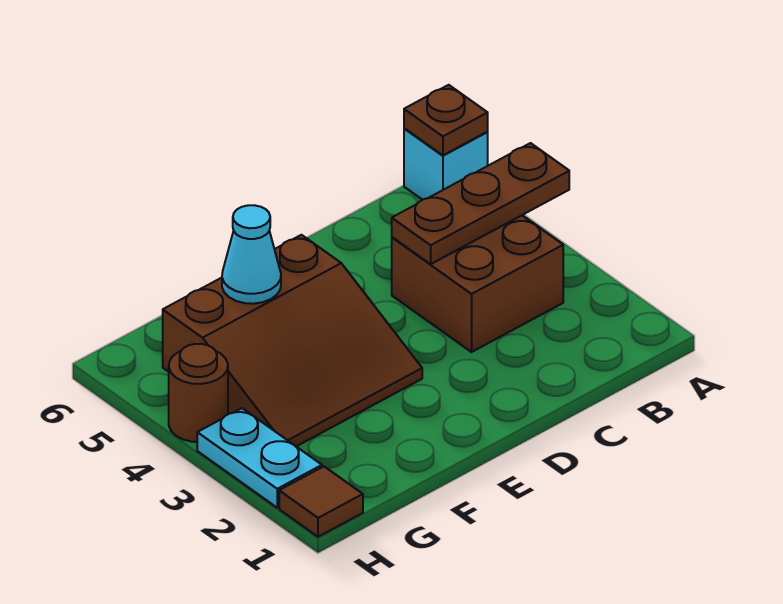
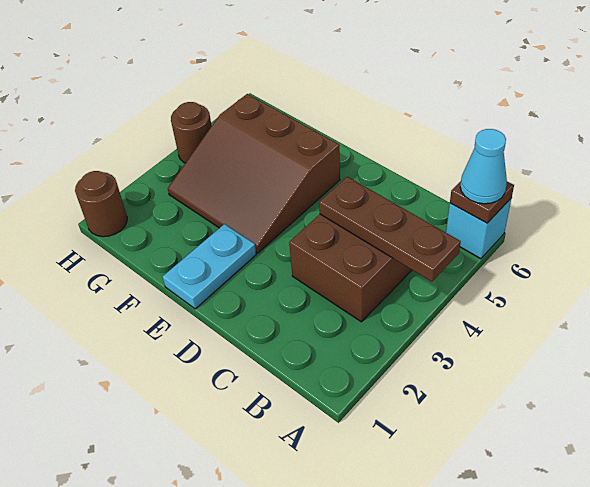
cyan 1x1 cone [222,205,281,304] -> cyan 1x1 cone moved to [460,129,507,204]
brown 1x1 tile [279,466,363,537] -> brown 1x1 round brick [75,171,127,237]
cyan 1x2 plate [197,408,322,508] -> cyan 1x2 plate moved to [163,224,256,309]

